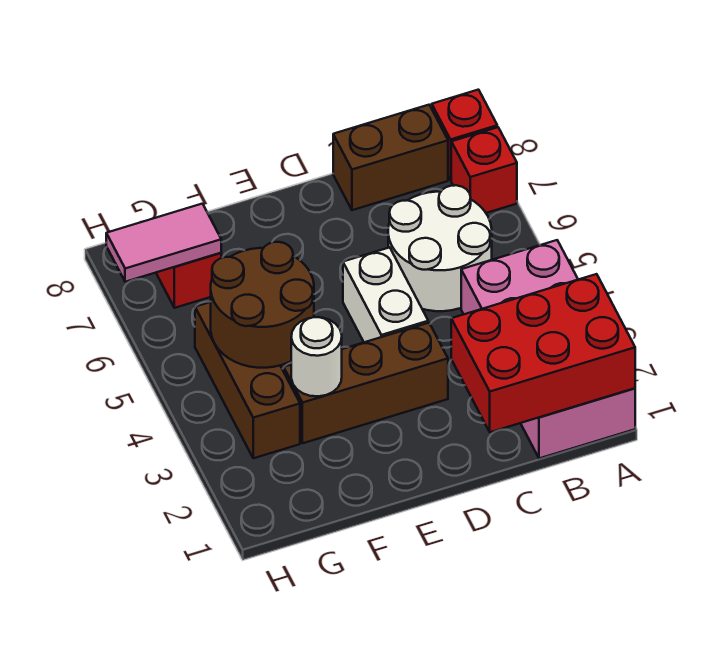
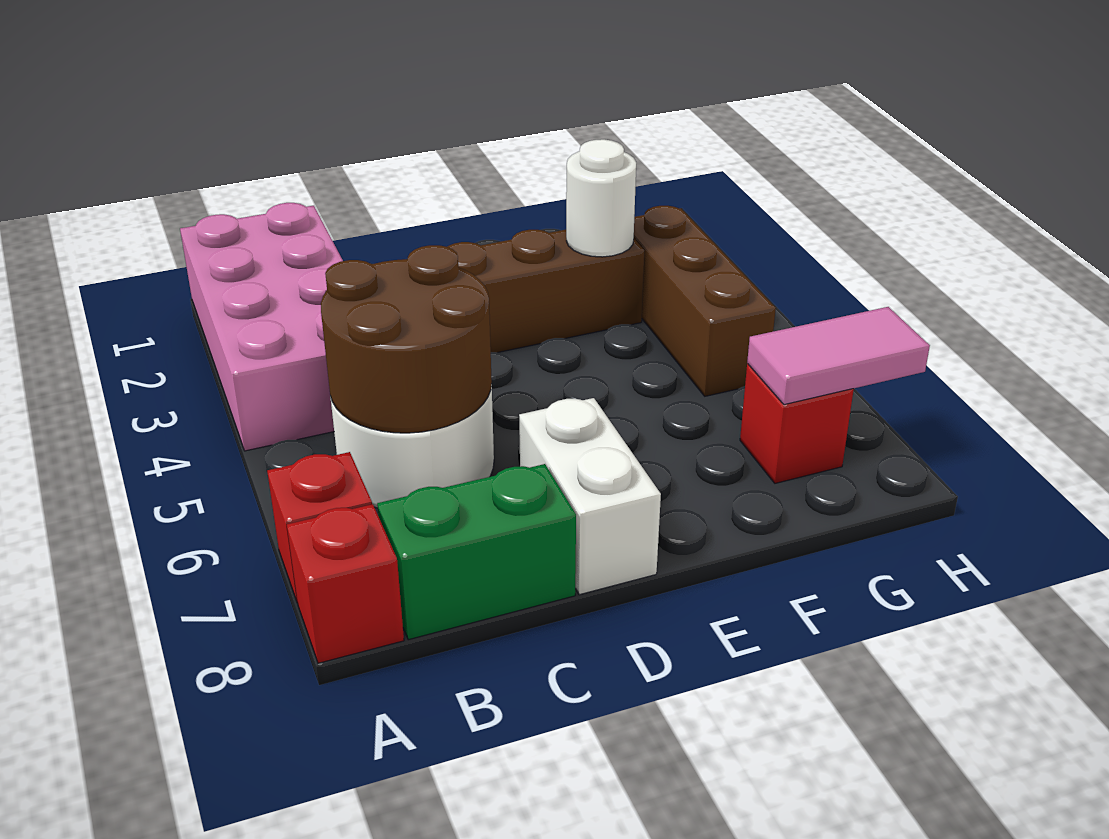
red 2x3 brick [451,274,635,432] -> none
brown 1x2 brick [333,105,448,210] -> green 1x2 brick [377,464,576,640]
white 1x2 brick [343,247,428,342] -> white 1x2 brick moved to [519,398,661,595]
brown 2x2 round brick [211,242,314,368] -> brown 2x2 round brick moved to [321,245,492,433]

